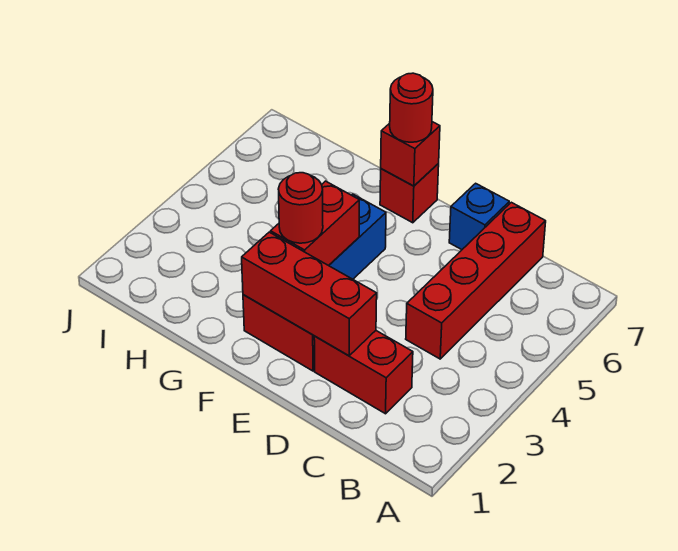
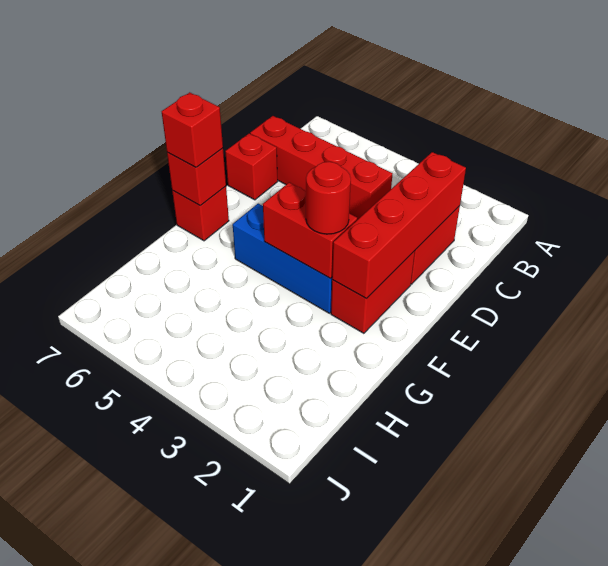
red 1x3 brick [242,232,377,356] -> red 1x4 brick [332,152,466,299]
blue 1x1 brick [449,183,509,250] -> red 1x1 brick [225,134,278,200]
red 1x1 round brick [390,73,433,142] -> red 1x1 brick [162,92,223,167]

